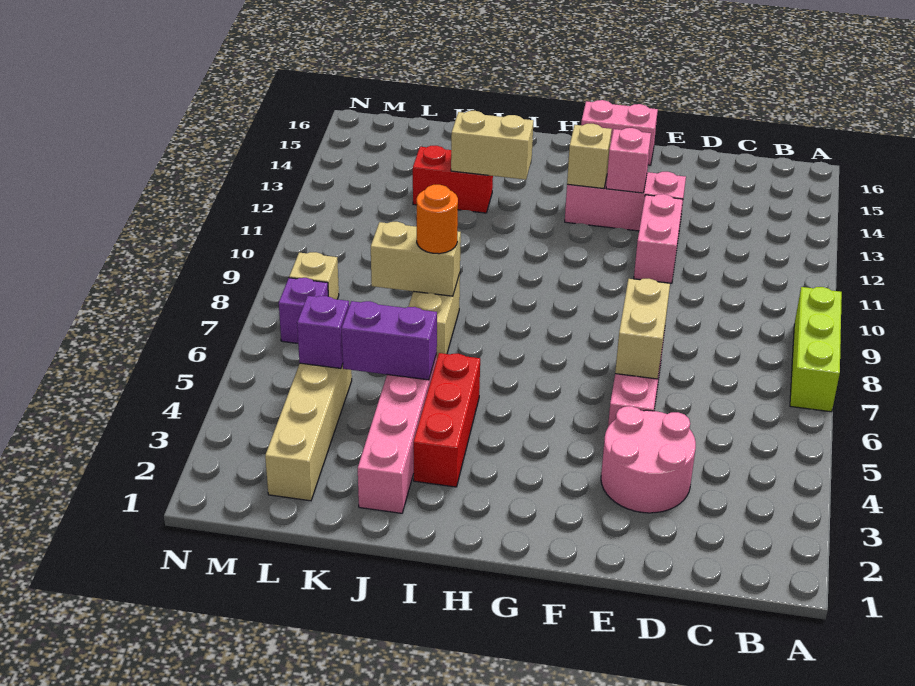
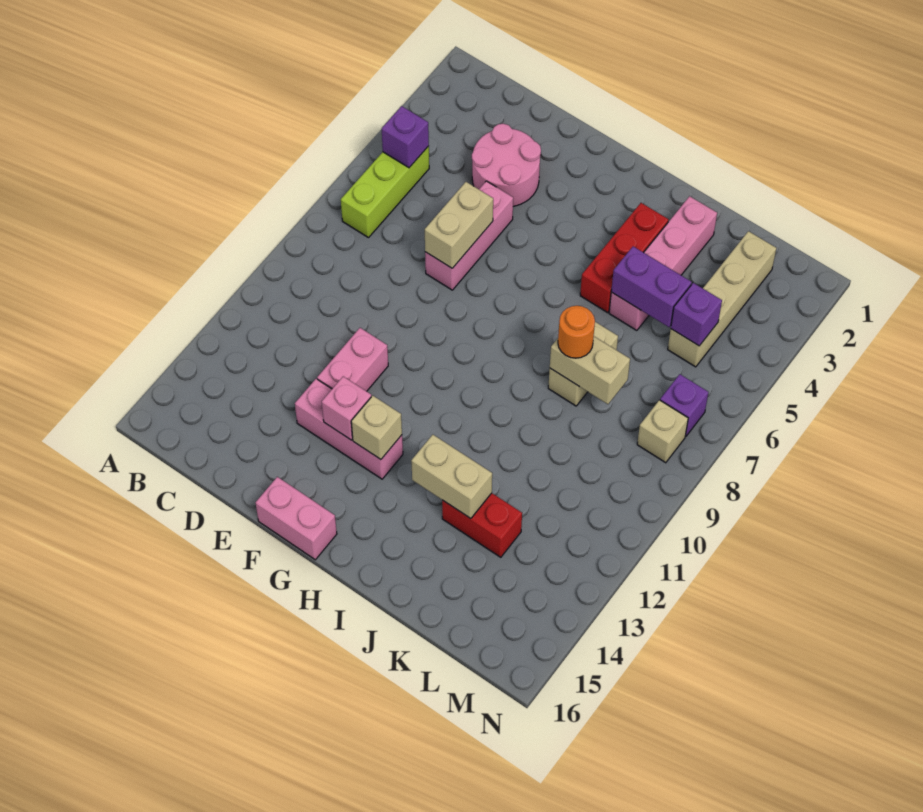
lime 1x3 brick [790,287,842,412] -> lime 1x3 brick moved to [341,146,429,238]
none -> purple 1x1 brick [382,106,429,168]

